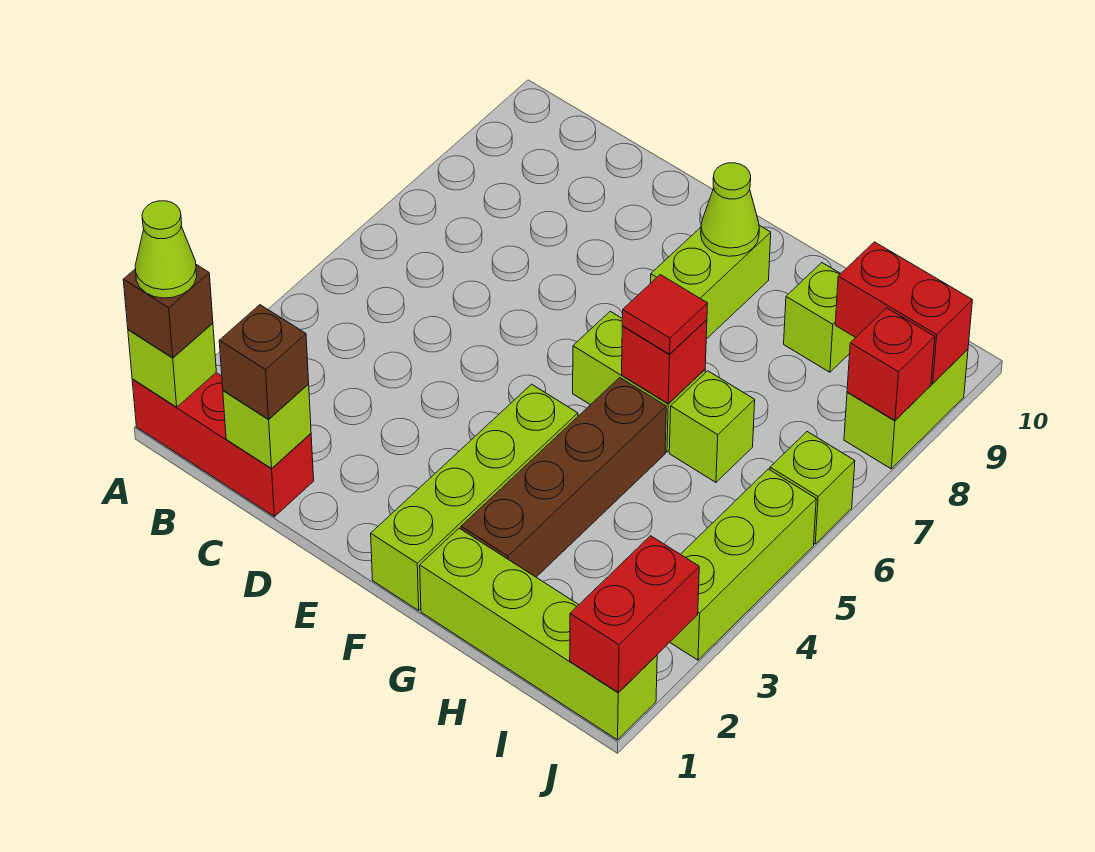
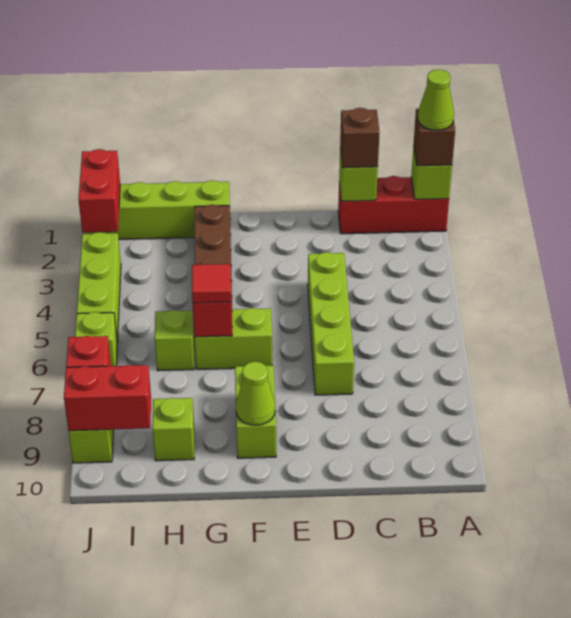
lime 1x4 brick [371,384,578,610] -> lime 1x4 brick moved to [308,252,354,395]

